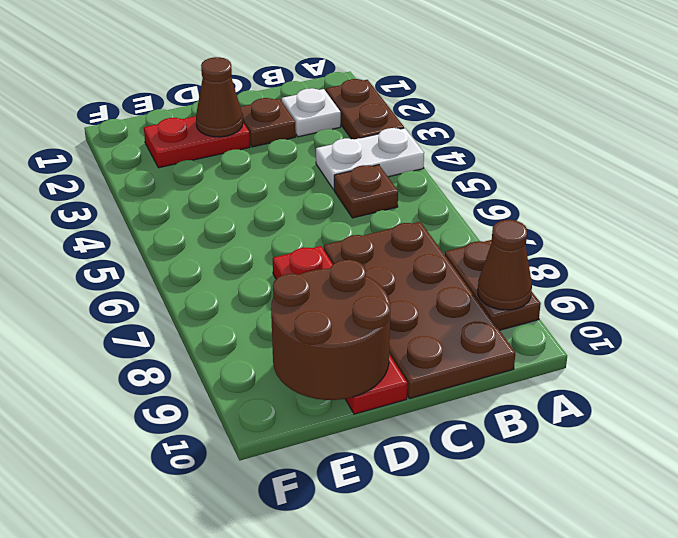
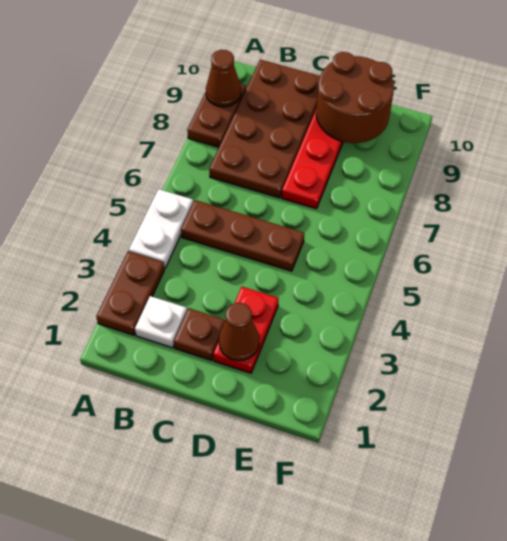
white 1x2 plate [316,128,424,190] -> white 1x2 plate turned to [129,189,193,269]
brown 1x1 plate [334,165,398,218] -> brown 1x3 plate [181,200,304,271]
red 1x2 plate [144,116,250,168] -> red 1x2 plate turned to [213,287,279,373]

